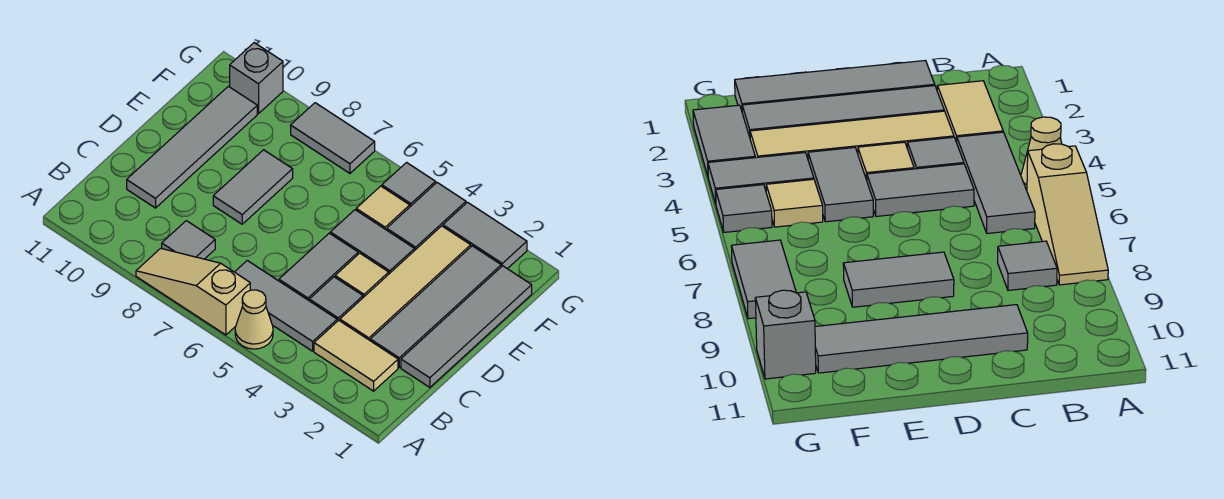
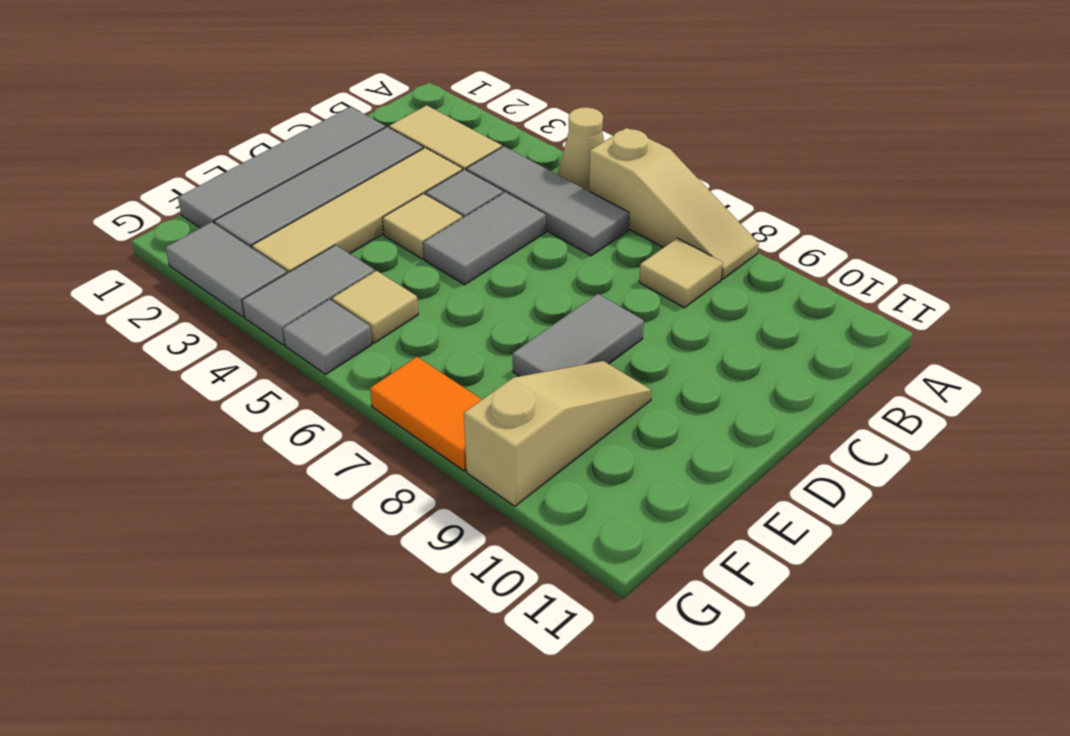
grey 1x1 tile [162,221,215,259] -> tan 1x1 tile [639,238,723,308]
grey 1x4 tile [127,86,257,208] -> none
grey 1x2 tile [330,210,414,274] -> none
none -> tan 1x3 slope [464,361,652,506]
grey 1x2 tile [291,103,375,173] -> orange 1x2 tile [370,357,482,471]
grey 1x1 brick [230,43,283,114] -> none

